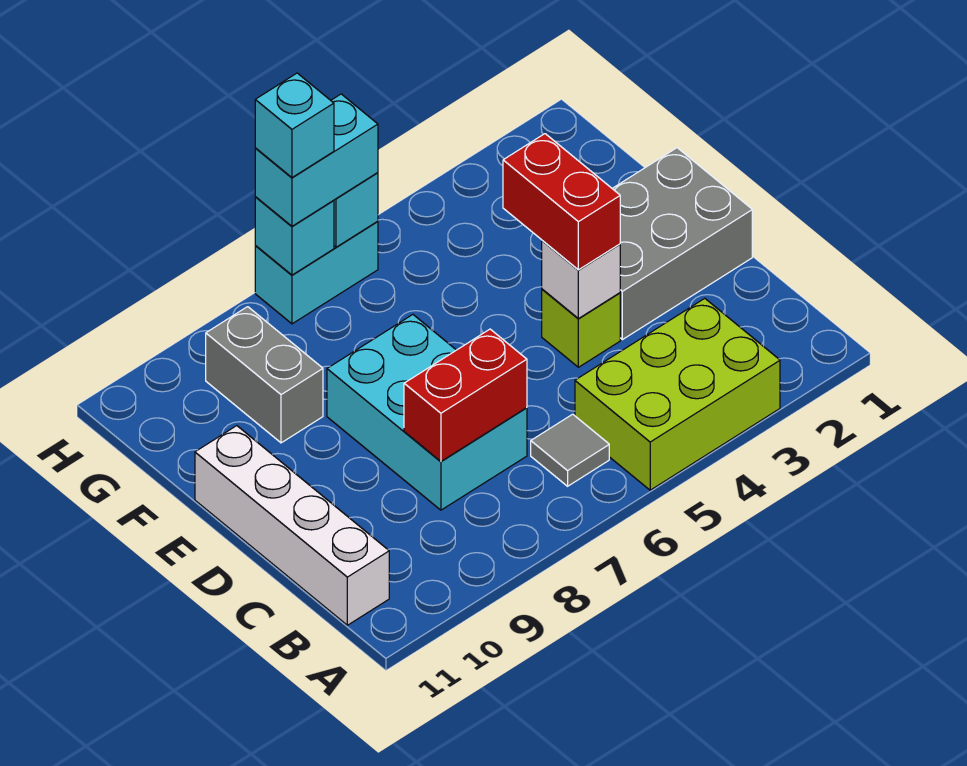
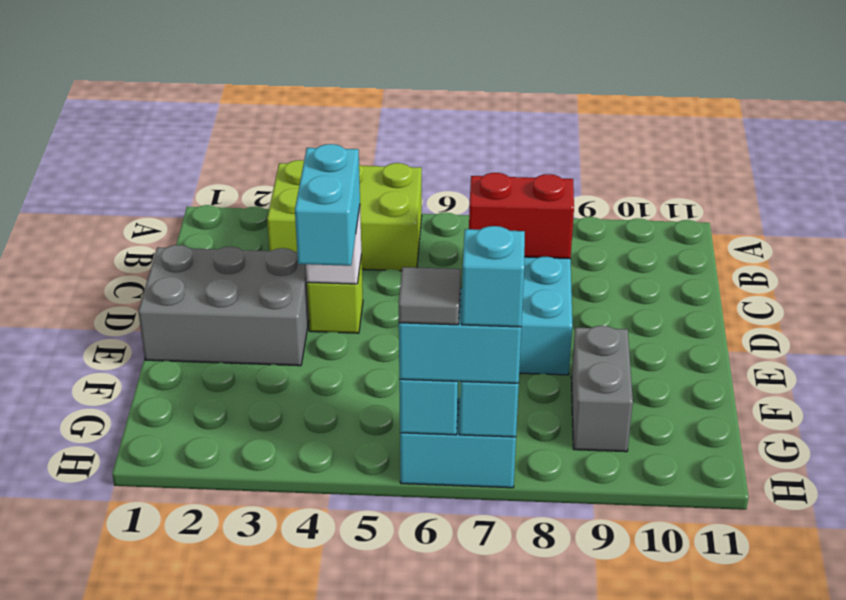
grey 1x1 tile [531,414,609,486] -> grey 1x1 tile moved to [399,267,461,325]
white 1x4 brick [195,426,389,625] -> none
red 1x2 brick [503,134,620,270] -> cyan 1x2 brick [295,144,360,266]

